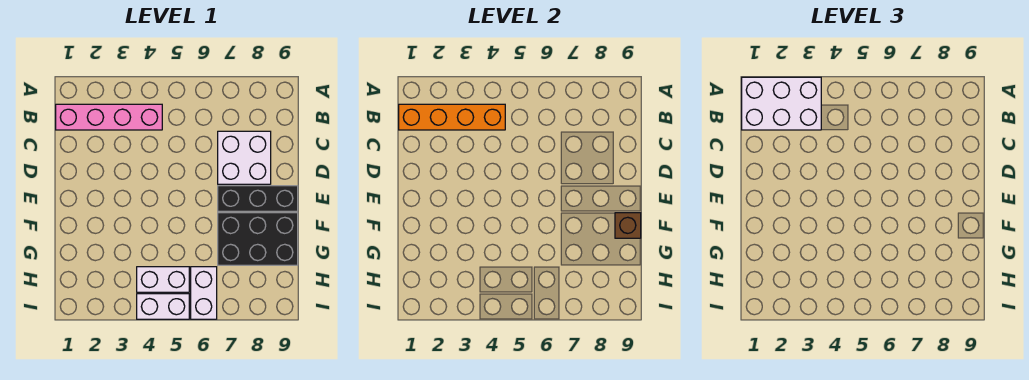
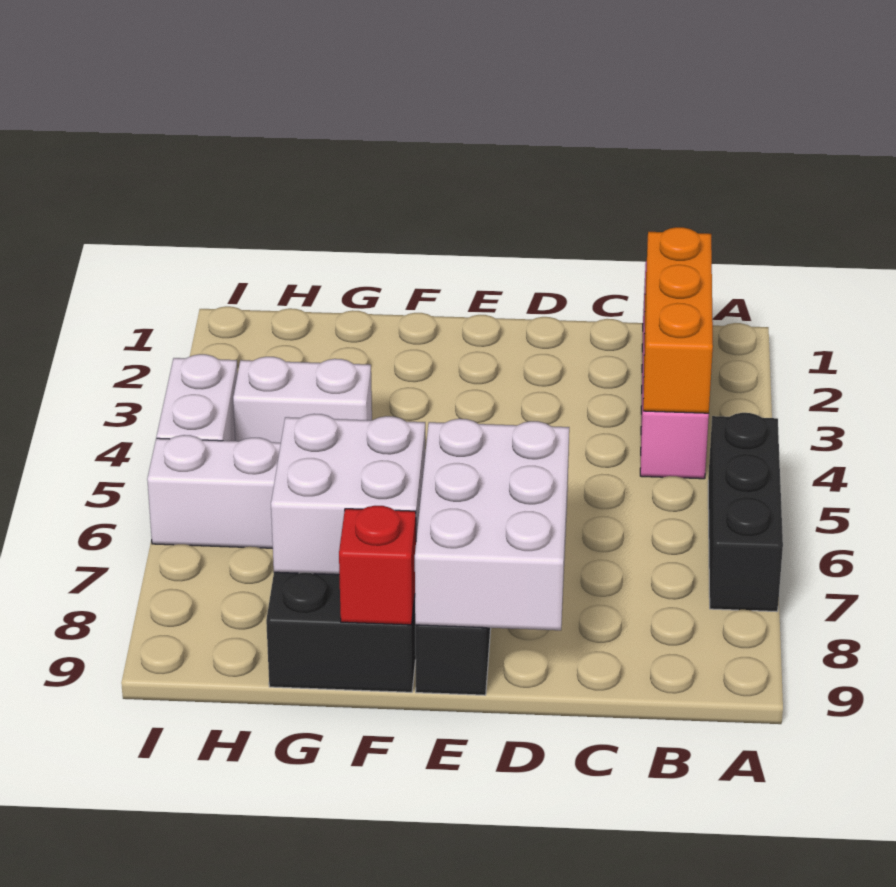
white 2x3 brick [742,77,821,130] -> white 2x3 brick moved to [415,419,569,630]
none -> black 1x3 brick [708,413,783,612]
orange 1x4 brick [399,104,505,130] -> orange 1x3 brick [643,227,713,413]
white 2x2 brick [218,131,271,184] -> white 2x2 brick moved to [271,414,425,575]
brown 1x1 brick [615,213,641,238] -> red 1x1 brick [339,506,416,625]
white 1x2 brick [137,267,189,292] -> white 1x2 brick turned to [233,357,372,443]

